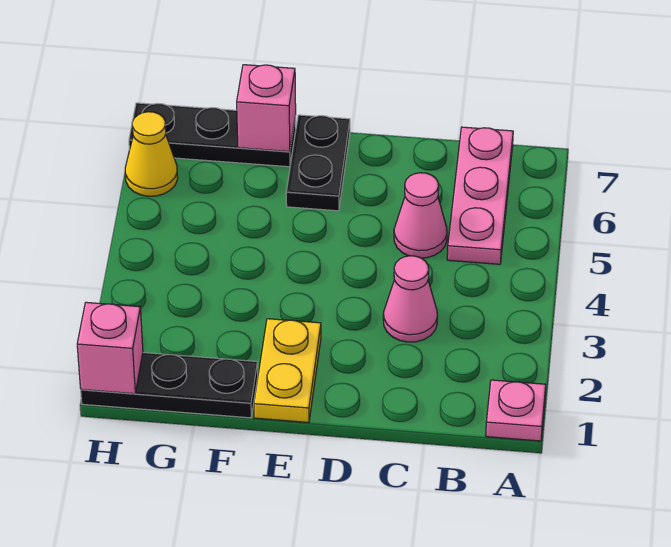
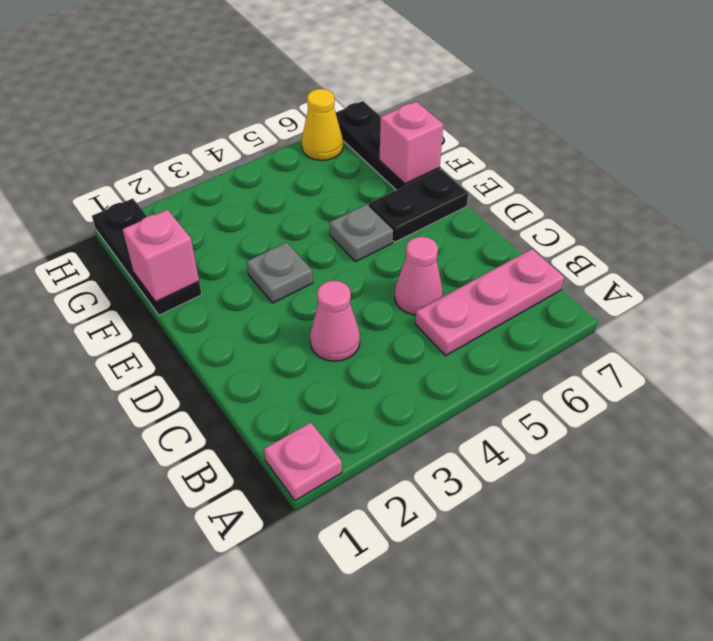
yellow 1x2 plate [254,319,321,422] -> none
none -> grey 1x1 plate [247,242,313,303]
none -> grey 1x1 plate [329,204,393,262]
pink 1x1 brick [77,302,143,394] -> pink 1x1 brick moved to [122,210,199,302]

